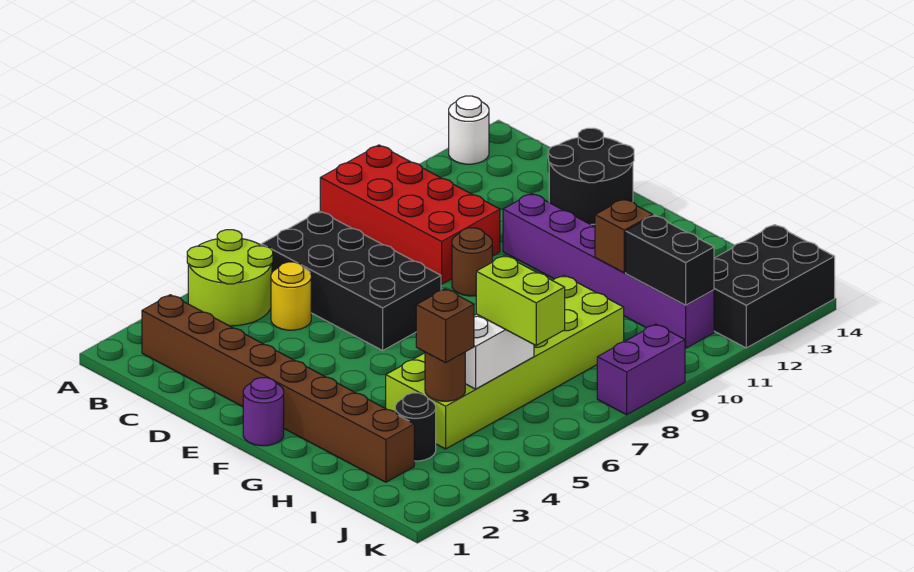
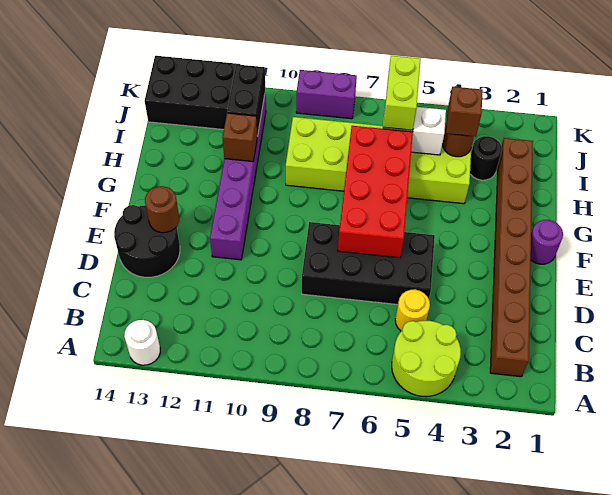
red 2x4 brick [320,145,500,284] -> red 2x4 brick moved to [338,126,413,258]
black 2x4 brick [261,211,441,350] -> black 2x4 brick turned to [302,222,435,305]
brown 1x1 round brick [452,228,492,296] -> brown 1x1 round brick moved to [145,186,179,233]

